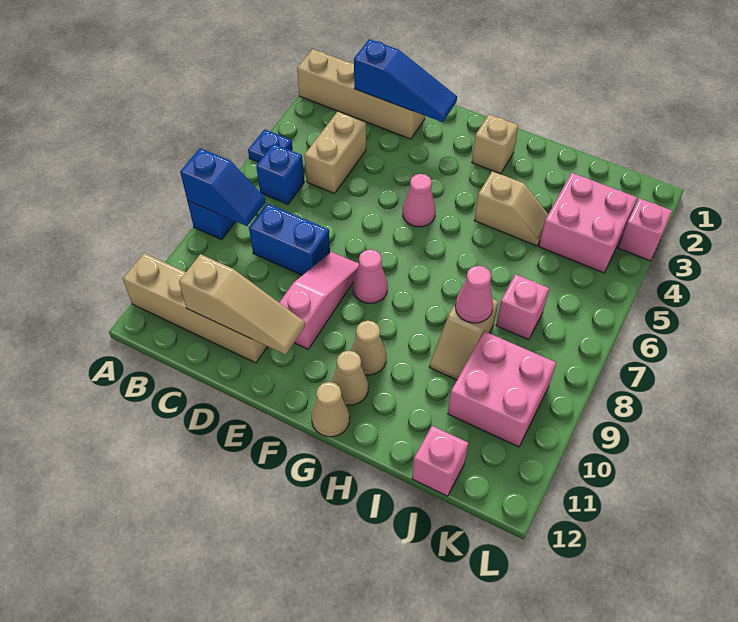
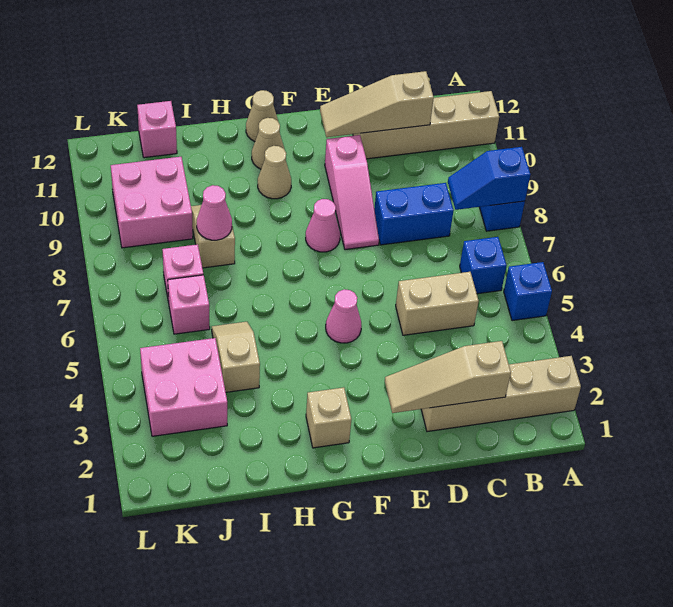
blue 1x1 plate [248,129,292,162] -> blue 1x1 brick [504,262,552,321]
blue 1x3 slope [354,39,457,122] -> tan 1x3 slope [385,341,511,413]
tan 1x2 brick [304,111,366,194] -> tan 1x2 brick turned to [396,272,479,335]
tan 1x2 slope [474,171,548,246] -> tan 1x2 slope turned to [212,322,260,392]
pink 1x1 brick [619,198,672,261] -> pink 1x1 brick moved to [168,275,210,334]

